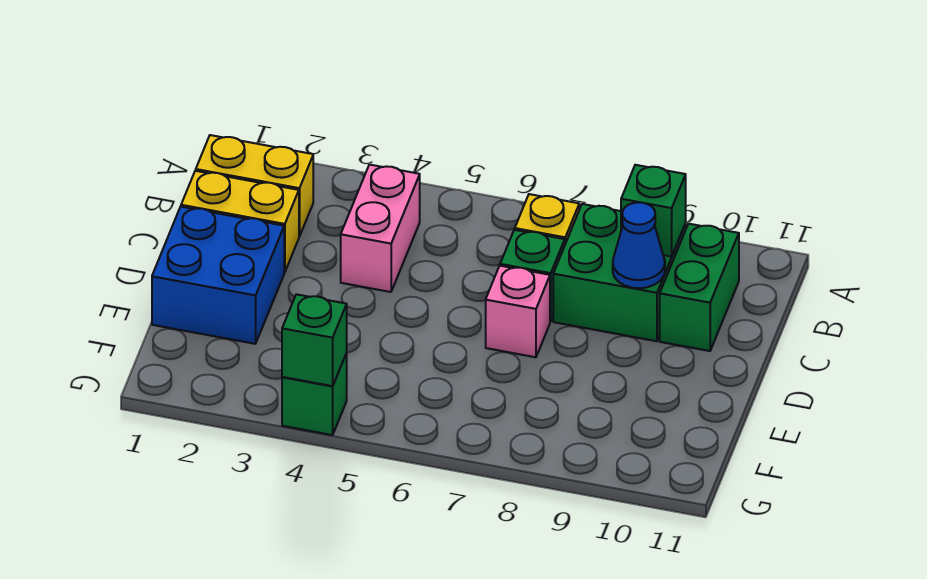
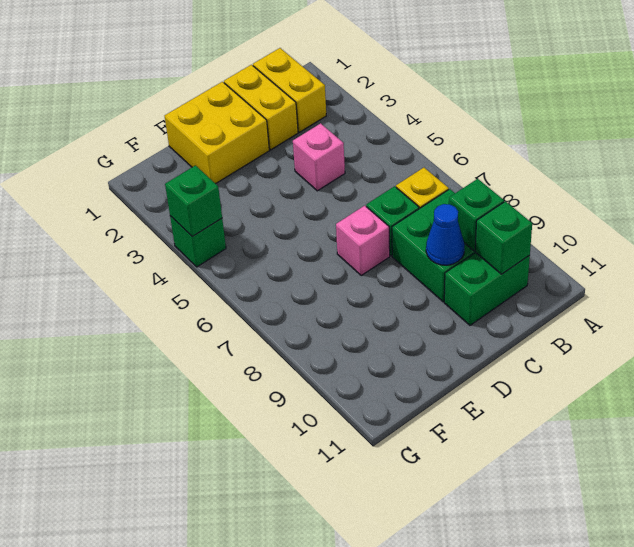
pink 1x2 brick [341,165,420,292] -> pink 1x1 brick [293,123,345,191]
none -> green 1x1 brick [475,201,532,274]
blue 2x2 brick [152,207,284,344] -> yellow 2x2 brick [165,82,269,184]

